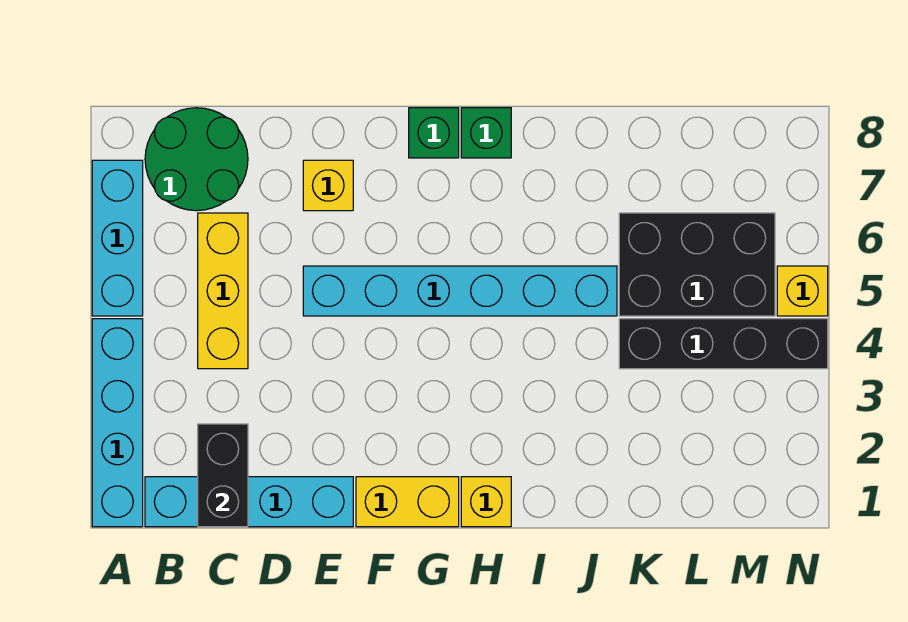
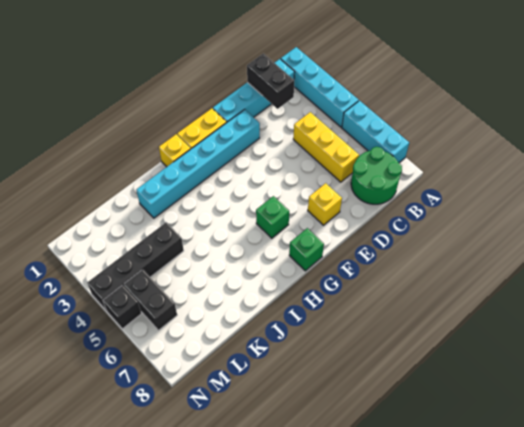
cyan 1x6 brick [303,266,617,316] -> cyan 1x6 brick moved to [136,109,260,218]
green 1x1 brick [461,108,511,158] -> green 1x1 brick moved to [256,196,289,238]
black 2x3 brick [619,213,775,316] -> black 1x2 brick [124,269,177,330]
yellow 1x1 brick [777,266,828,316] -> black 1x1 brick [103,285,141,329]

